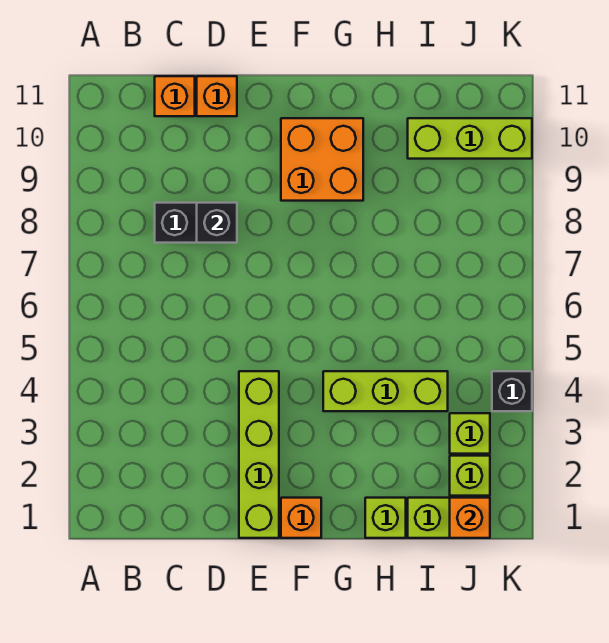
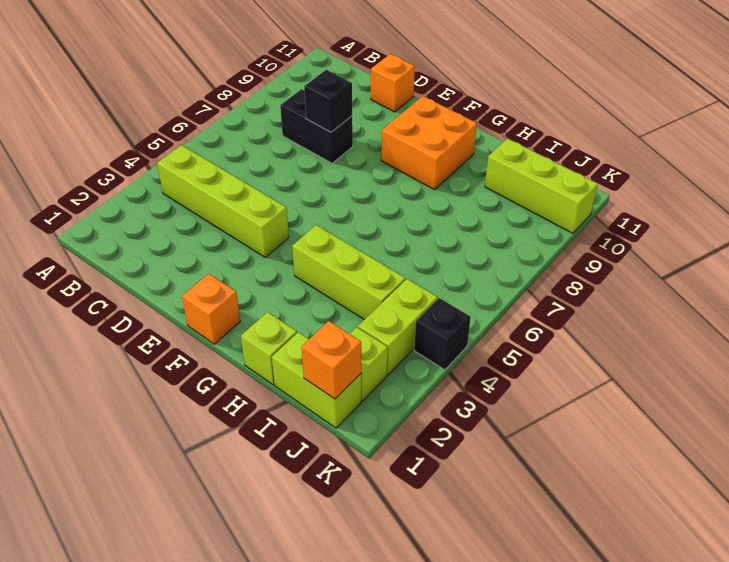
orange 1x1 brick [155,76,195,116] -> none
lime 1x4 brick [239,371,279,538] -> lime 1x4 brick turned to [157,145,289,257]
lime 1x1 brick [450,413,490,454] -> lime 1x2 brick [358,279,438,375]

